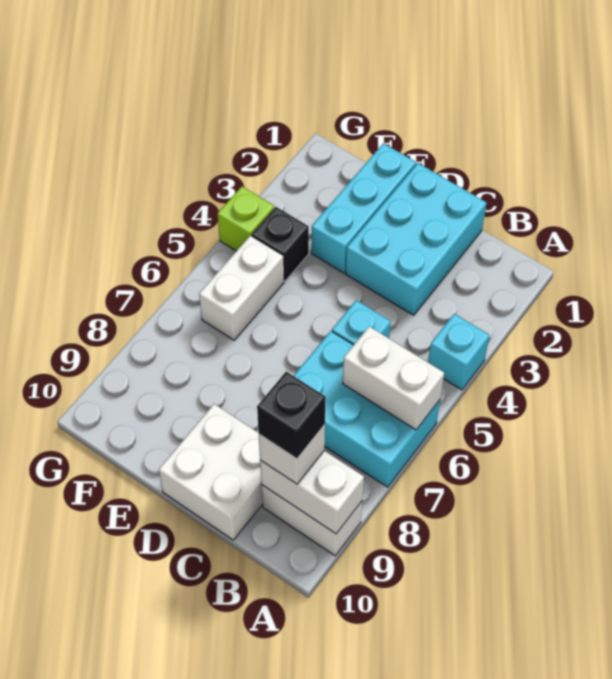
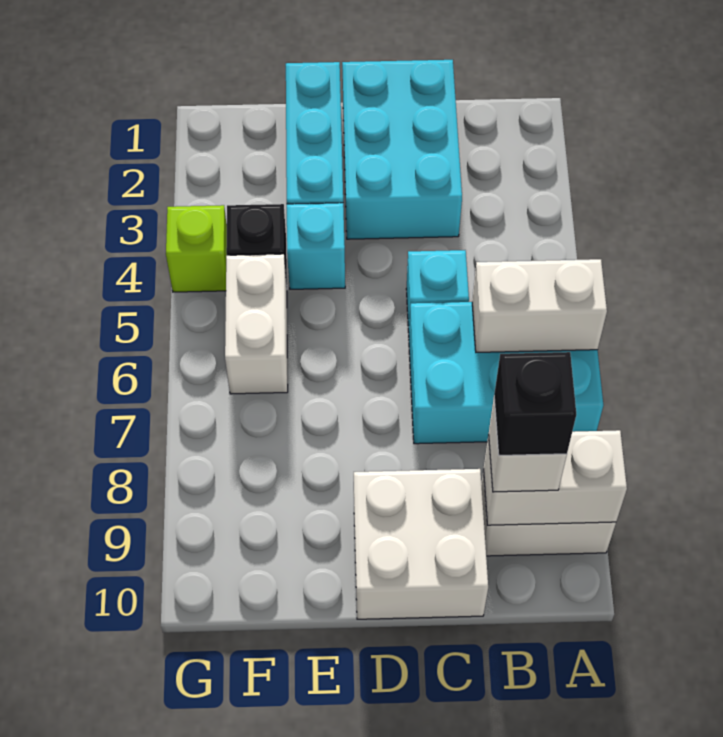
cyan 1x1 brick [428,314,489,390] -> cyan 1x1 brick moved to [287,203,345,289]

